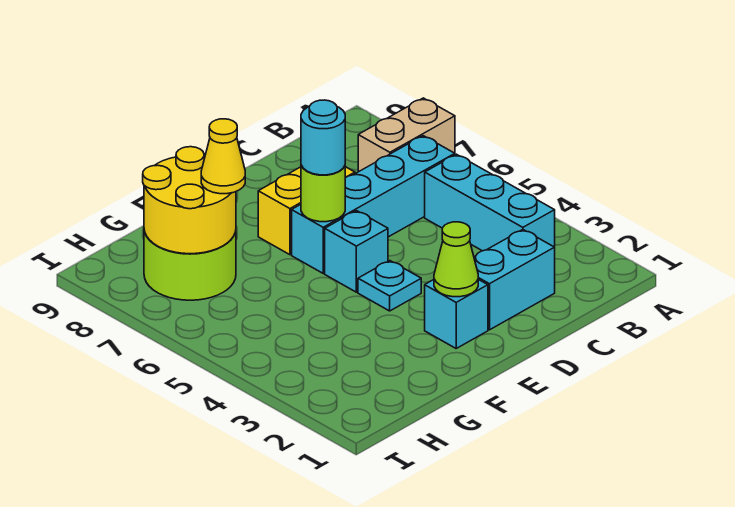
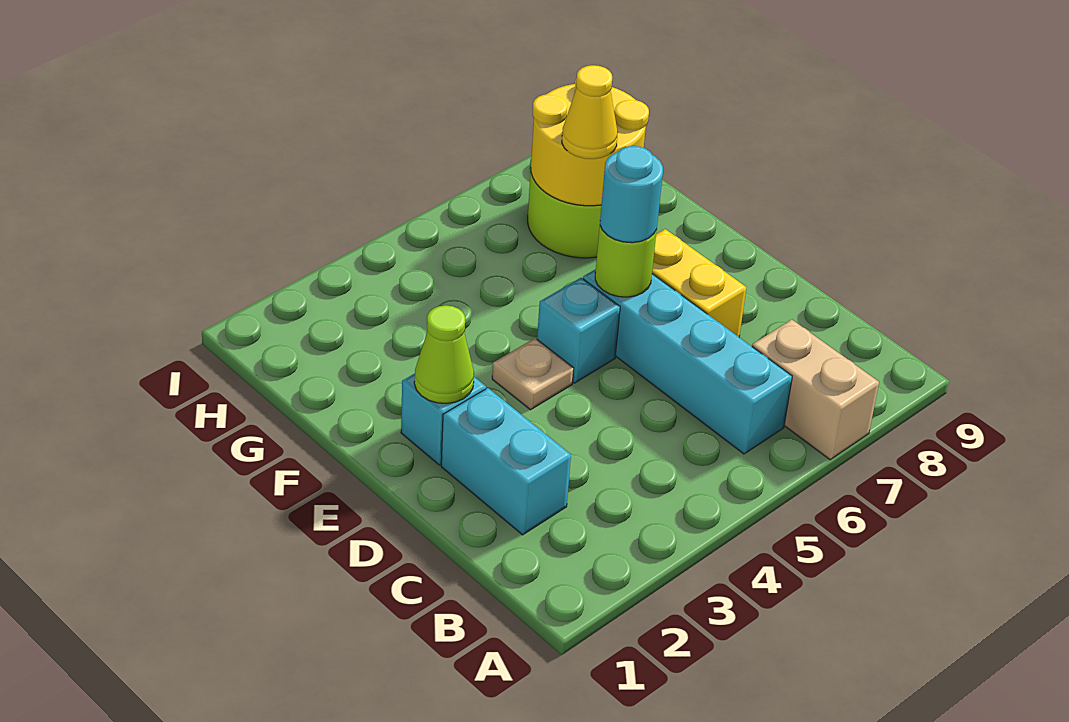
cyan 1x3 brick [425,154,555,251] -> none
cyan 1x1 plate [358,261,421,311] -> tan 1x1 plate [492,338,574,410]

